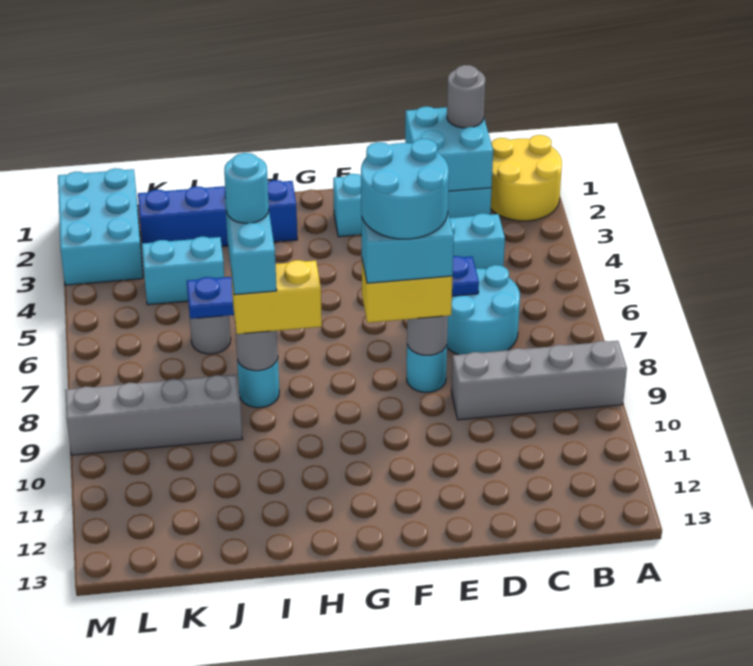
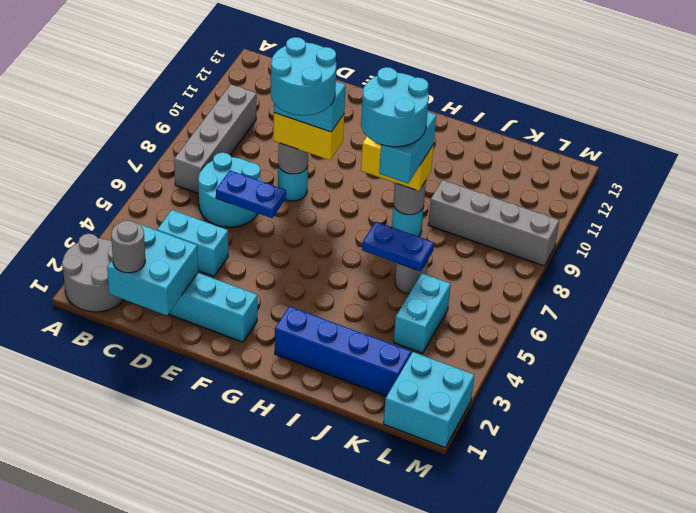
yellow 2x2 round brick [491,135,562,221] -> grey 2x2 round brick [62,234,124,312]
grey 1x4 brick [451,341,627,420] -> grey 1x4 brick turned to [174,84,257,194]
cyan 1x1 round brick [224,153,269,223] -> cyan 2x2 round brick [361,67,429,147]
cyan 1x2 brick [142,237,224,305] -> cyan 1x2 brick turned to [394,273,451,353]
cyan 2x3 brick [58,168,143,285] -> cyan 2x2 brick [384,352,474,448]

